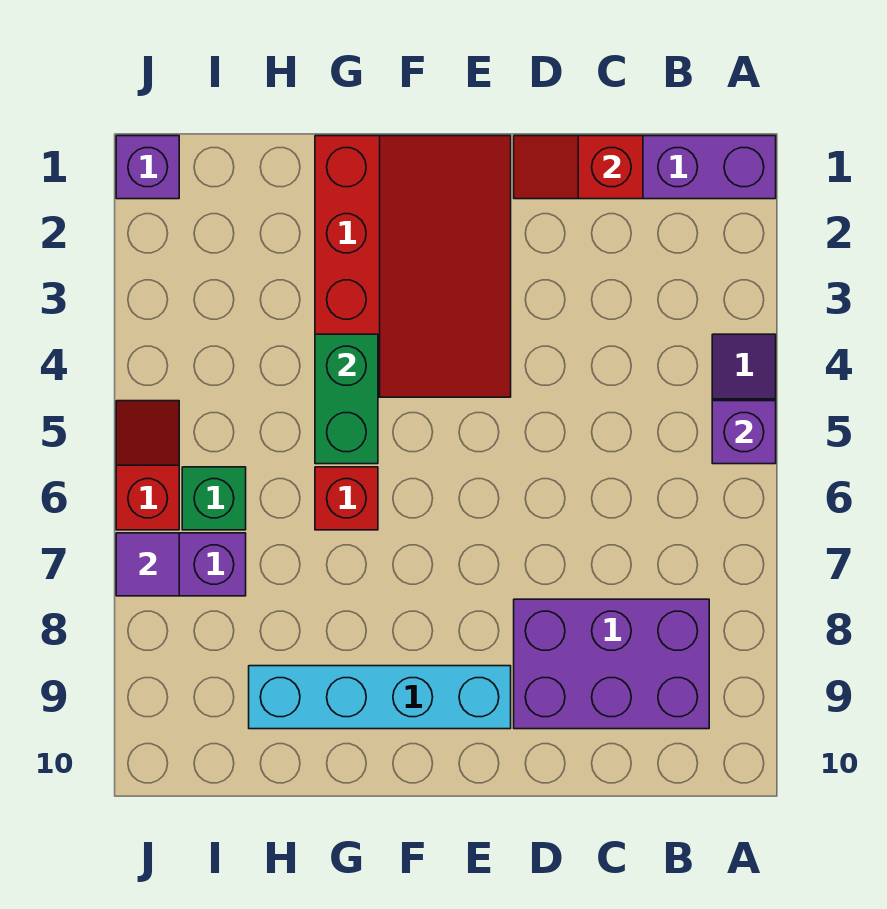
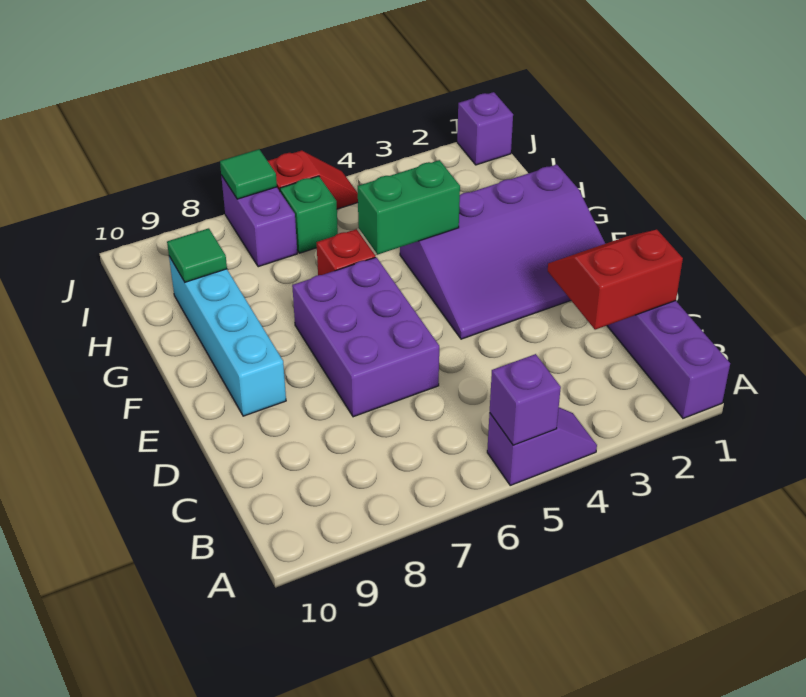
purple 2x3 brick [514,599,709,729] -> purple 2x3 brick moved to [292,257,439,417]
red 1x2 slope [514,136,643,199] -> red 2x2 slope [548,230,683,330]
red 3x4 slope [315,136,511,397] -> purple 3x4 slope [400,164,605,339]
none -> green 1x1 tile [167,228,227,282]
purple 1x1 tile [116,533,179,596] -> green 1x1 tile [220,149,277,199]

